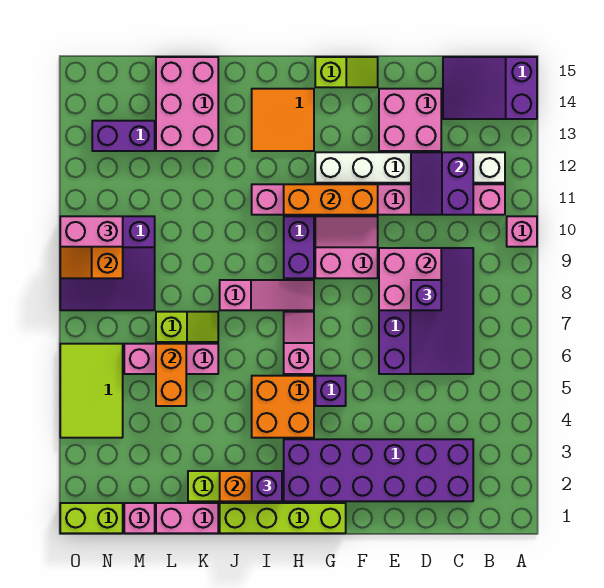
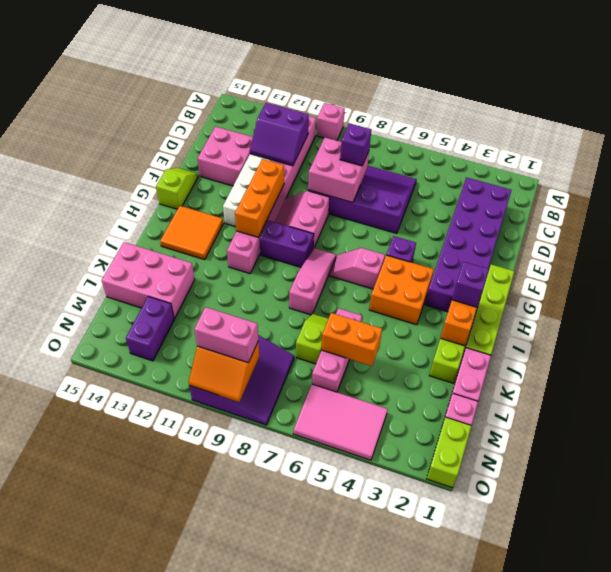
purple 2x3 slope [443,57,537,119] -> none
lime 2x3 tile [60,344,123,438] -> pink 2x3 tile [293,384,388,460]
pink 1x2 brick [60,216,123,247] -> pink 1x2 brick turned to [194,307,258,363]

